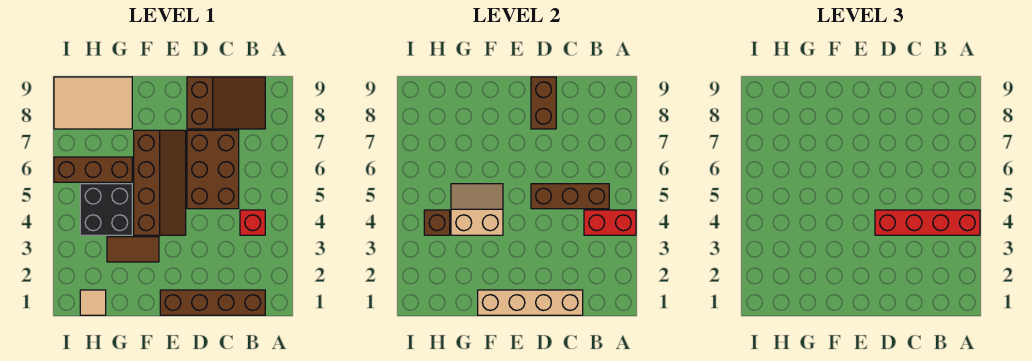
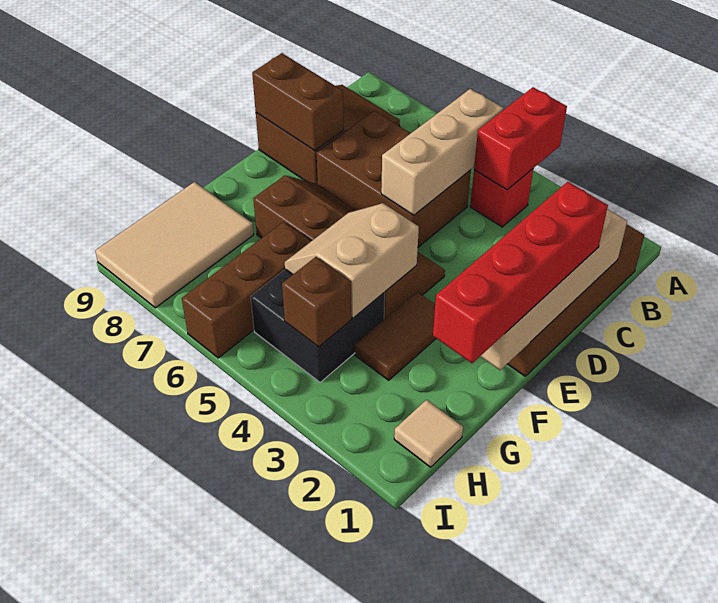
red 1x4 brick [875,210,980,235] -> red 1x4 brick moved to [433,182,608,363]
brown 1x3 brick [531,184,609,209] -> tan 1x3 brick [381,89,503,215]

